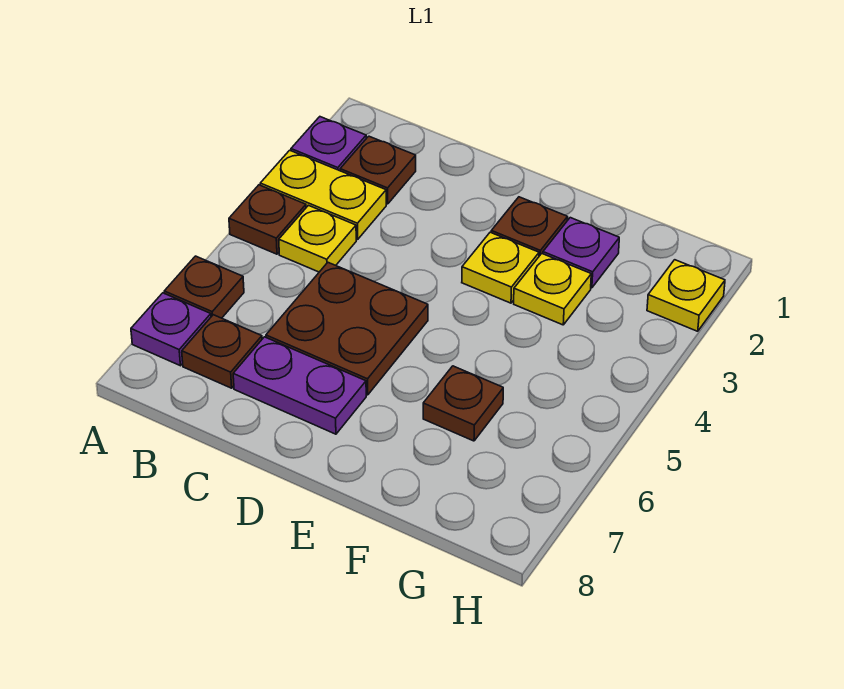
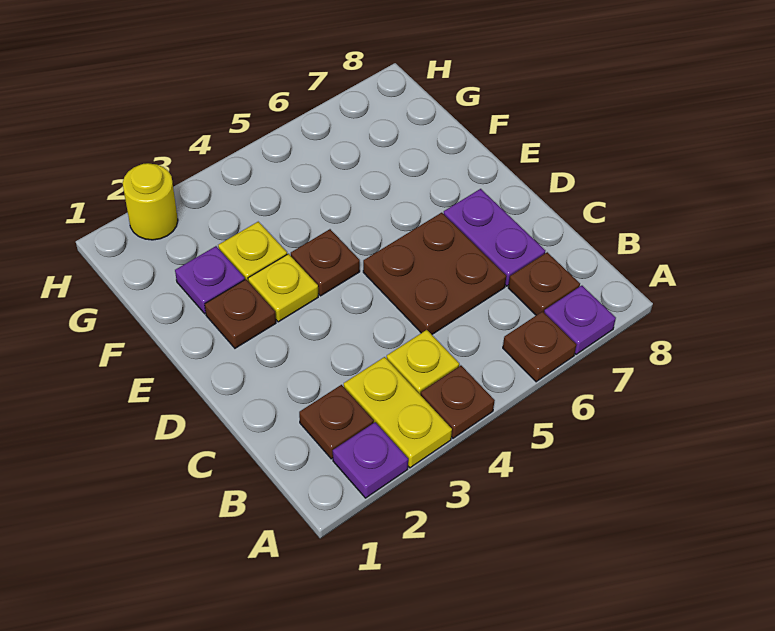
brown 1x1 plate [423,366,503,441] -> brown 1x1 plate moved to [291,229,360,296]
yellow 1x1 plate [647,260,725,331] -> yellow 1x1 round brick [123,163,178,240]

